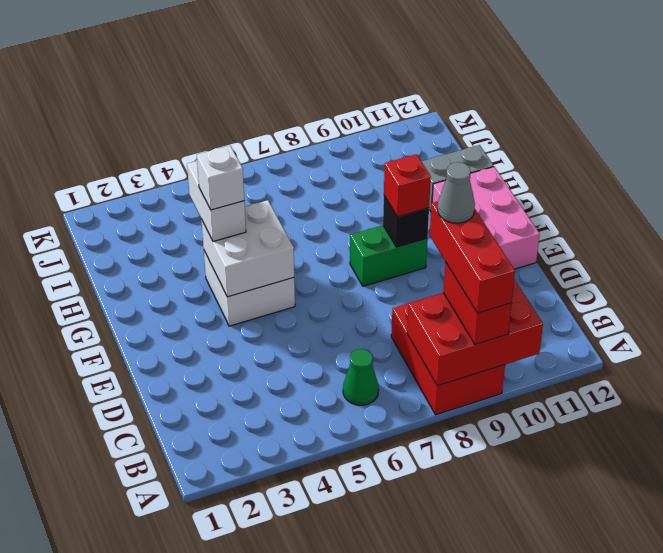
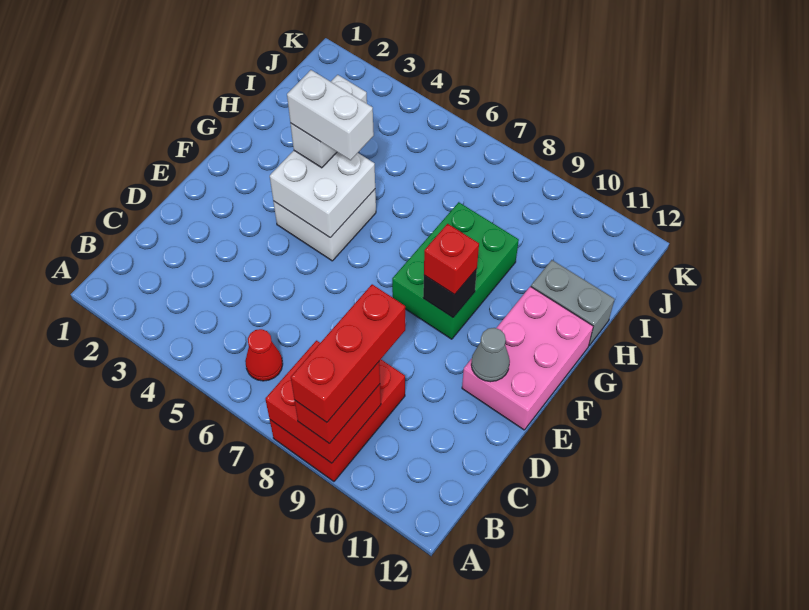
red 2x3 brick [407,279,543,386] -> red 2x2 brick [265,341,381,463]
green 1x1 cone [343,349,379,405] -> red 1x1 cone [245,329,283,381]
grey 1x1 cone [438,162,475,223] -> grey 1x1 cone moved to [471,328,510,382]
green 1x2 brick [350,225,427,286] -> green 2x3 brick [392,202,519,339]
white 1x1 brick [197,146,244,210] -> white 1x2 brick [287,70,374,160]

